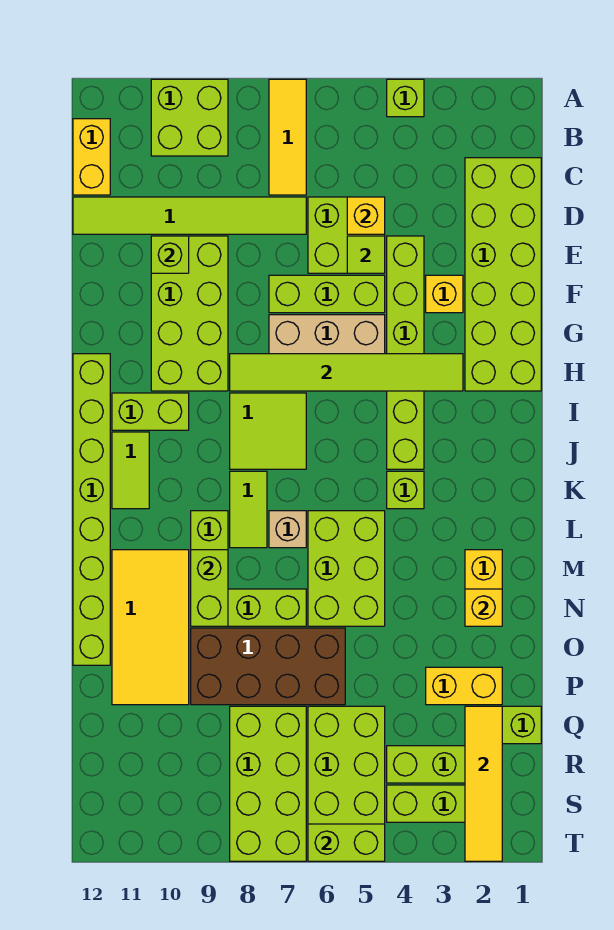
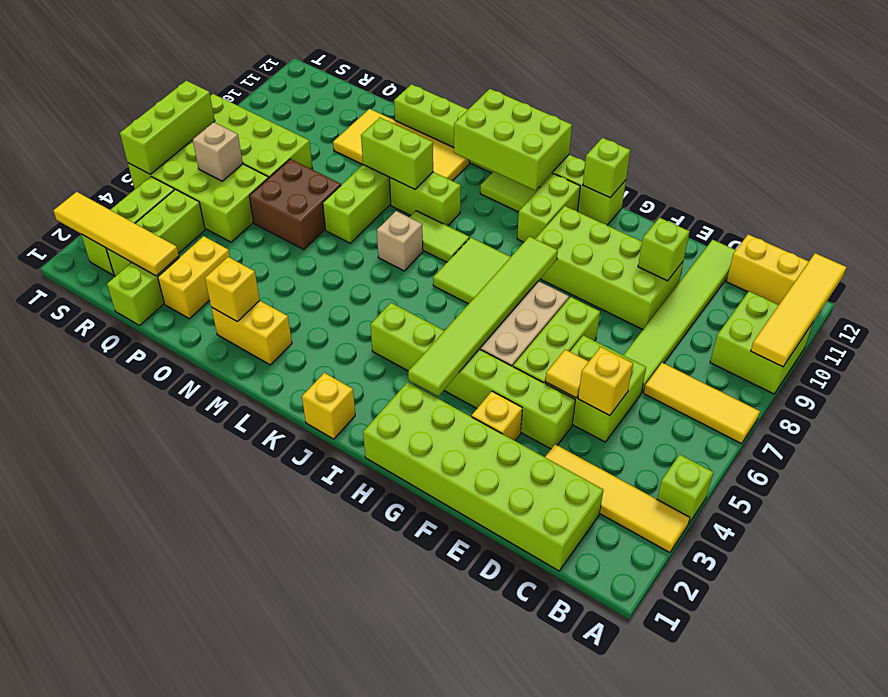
none -> yellow 1x4 tile [545,444,690,553]
none -> yellow 1x4 tile [751,253,846,367]
lime 1x1 tile [347,236,385,273] -> yellow 1x1 tile [545,350,589,398]
none -> yellow 1x1 brick [302,373,355,439]
lime 1x1 brick [387,471,424,509] -> lime 1x1 brick moved to [583,138,630,198]
lime 2x3 brick [308,511,385,626] -> lime 2x3 brick moved to [454,89,572,190]
brown 2x4 brick [191,628,345,705] -> brown 2x2 brick [249,159,341,249]
none -> tan 1x1 brick [193,122,243,181]
lime 1x2 brick [308,824,385,861] -> lime 1x3 brick [120,81,215,174]

